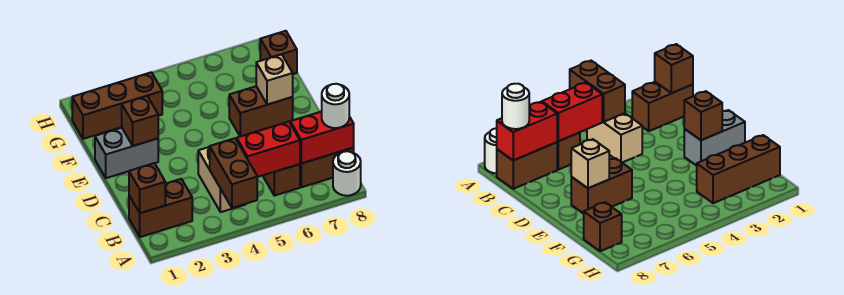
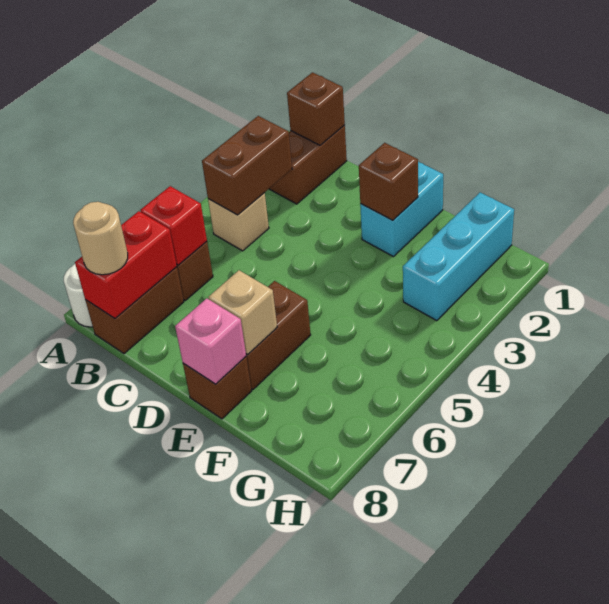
brown 1x2 brick [210,138,257,208] -> brown 1x2 brick turned to [202,116,292,215]
tan 1x2 brick [198,147,246,212] -> tan 1x1 brick [208,193,269,251]
red 1x2 brick [237,122,300,177] -> red 1x1 brick [141,186,207,265]
white 1x1 round brick [322,84,349,128] -> tan 1x1 round brick [73,202,128,275]
grey 1x2 brick [95,128,158,178] -> cyan 1x2 brick [360,162,443,257]
none -> pink 1x1 brick [175,298,246,384]
brown 1x3 brick [72,72,162,139] -> cyan 1x3 brick [403,192,514,321]
brown 1x1 brick [260,31,297,74] -> brown 1x1 brick moved to [183,357,251,419]

